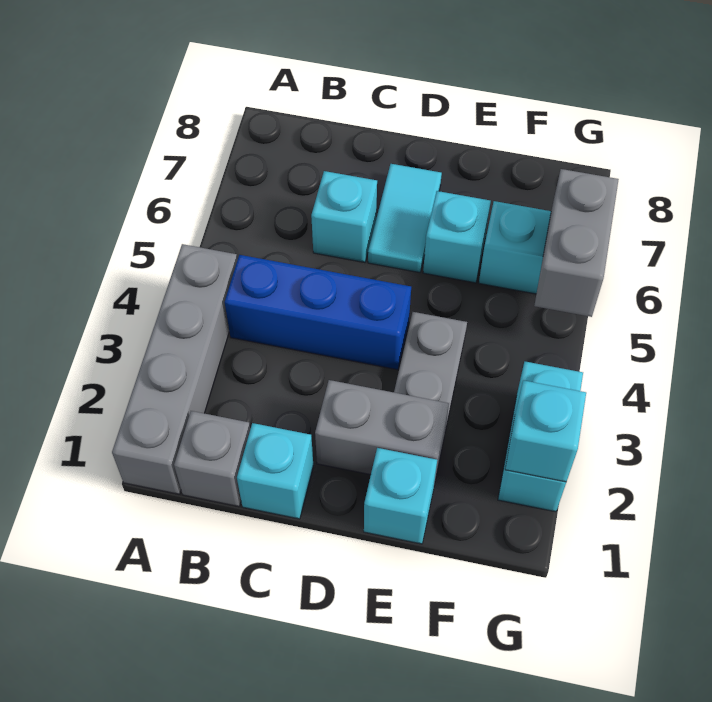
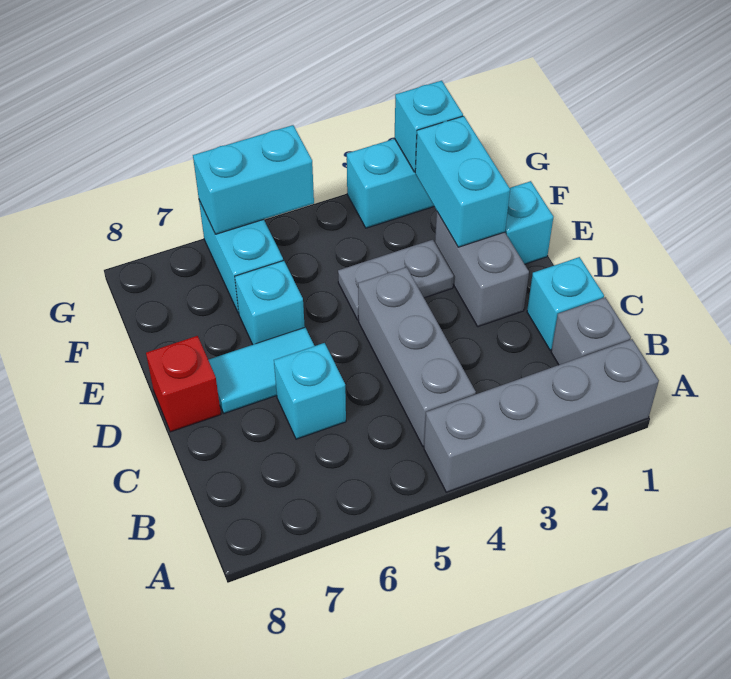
blue 1x3 brick [225,255,411,370] -> grey 1x3 brick [358,267,476,447]
none -> red 1x1 brick [146,336,221,432]
none -> cyan 1x2 brick [415,116,510,247]
grey 1x2 brick [534,169,619,317] -> cyan 1x2 brick [193,125,314,234]

